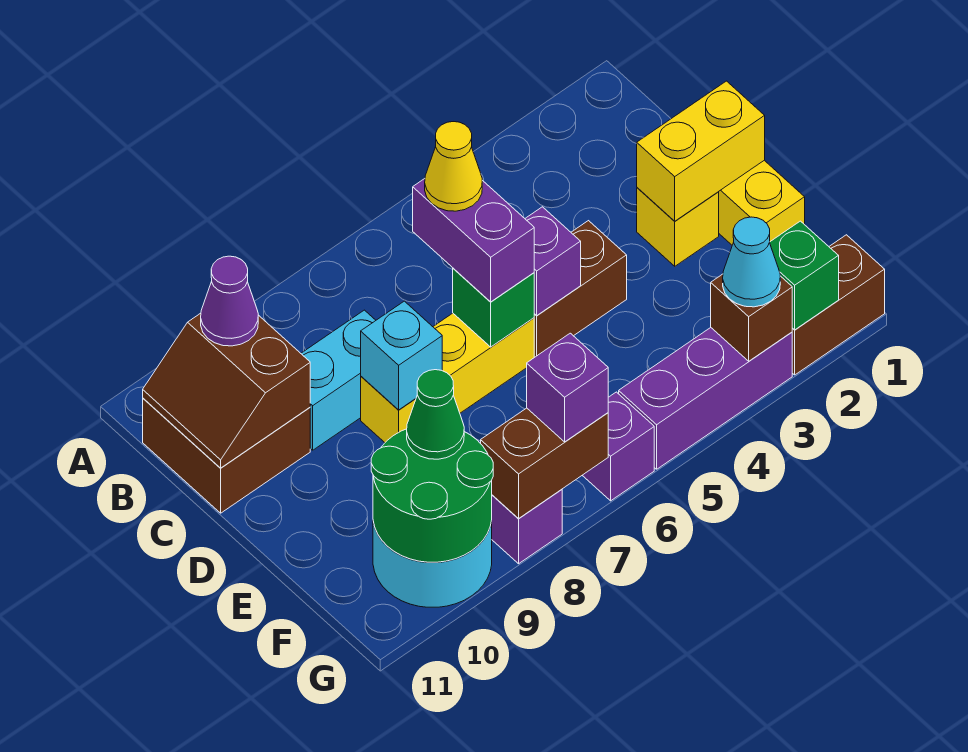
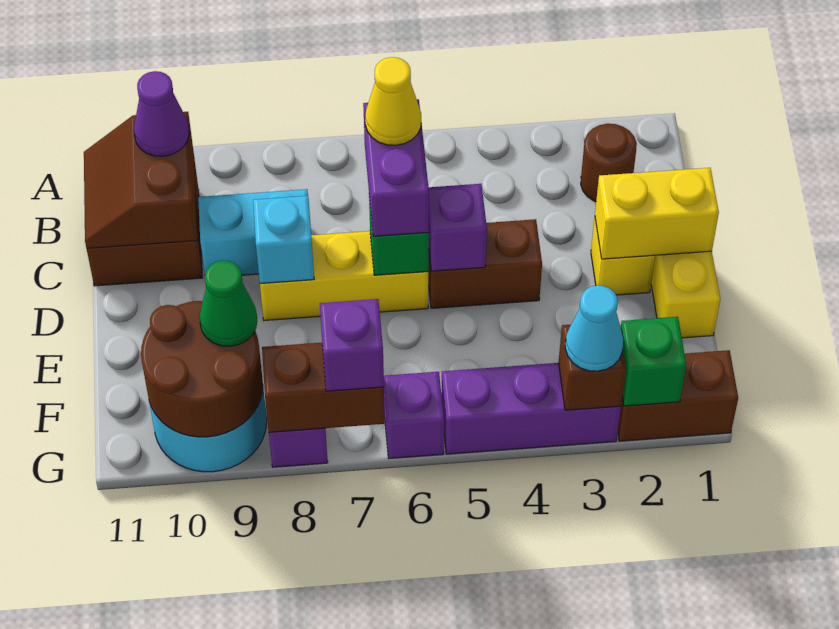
none -> brown 1x1 round brick [581,124,637,202]
green 2x2 round brick [371,429,493,562] -> brown 2x2 round brick [141,301,263,437]

